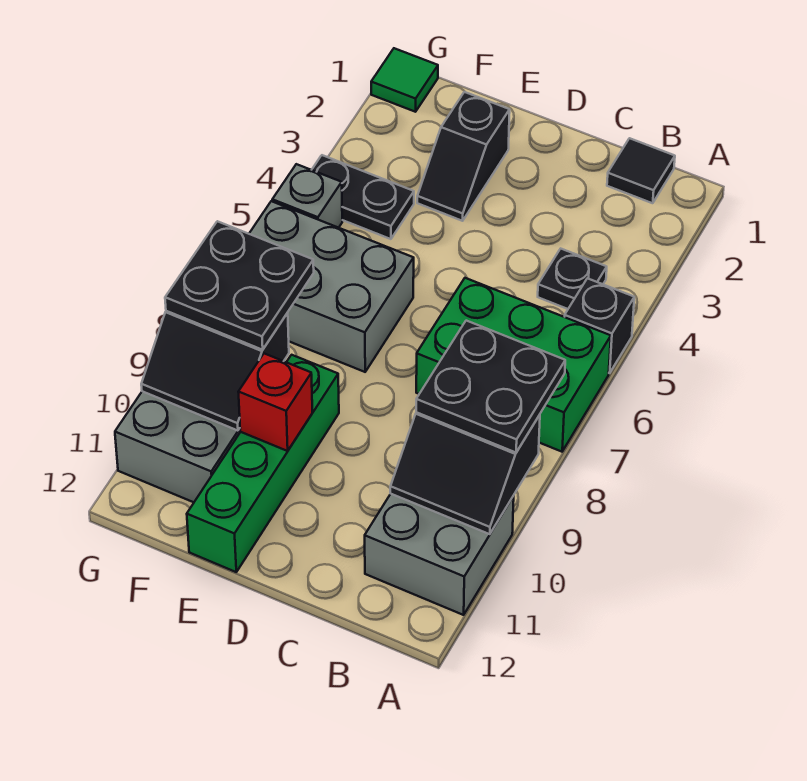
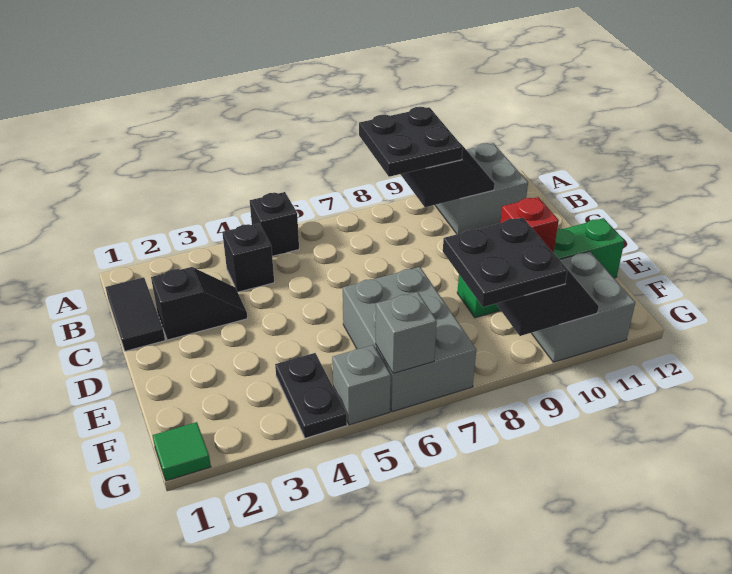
green 2x3 brick [416,278,611,452] -> none
black 1x1 tile [607,138,675,203] -> black 1x2 tile [105,277,165,351]
black 1x1 plate [538,249,607,309] -> black 1x1 brick [222,223,274,292]
black 1x2 slope [417,92,510,221] -> black 1x2 slope moved to [151,267,247,340]
none -> grey 1x1 brick [376,292,437,374]

